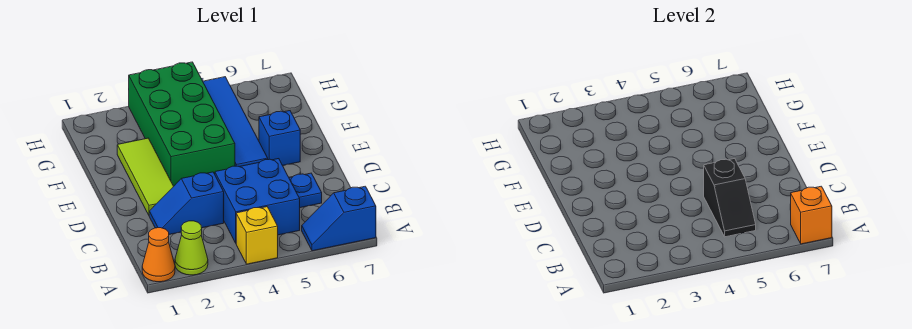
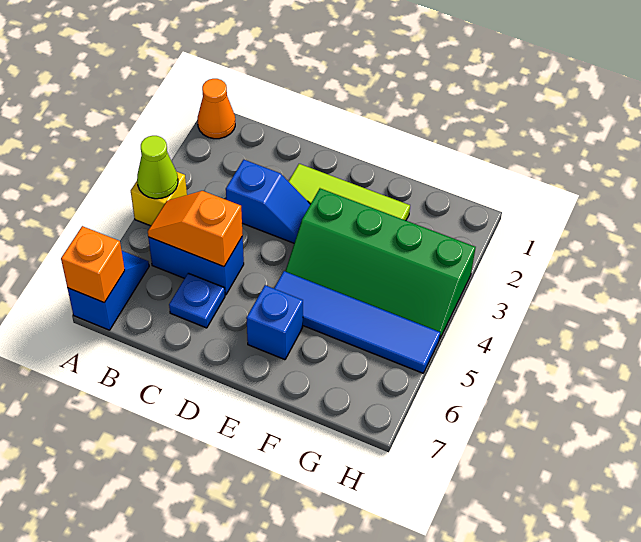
lime 1x1 cone [175,221,208,275] -> lime 1x1 cone moved to [137,136,178,199]
blue 2x2 brick [215,159,300,243] -> blue 1x2 brick [148,236,244,295]
black 1x2 slope [704,159,756,237] -> orange 1x2 slope [148,191,243,267]
blue 1x2 slope [149,172,224,234] -> blue 1x2 slope turned to [226,160,310,243]
green 2x4 brick [129,62,235,186] -> green 2x4 slope [285,188,476,339]

